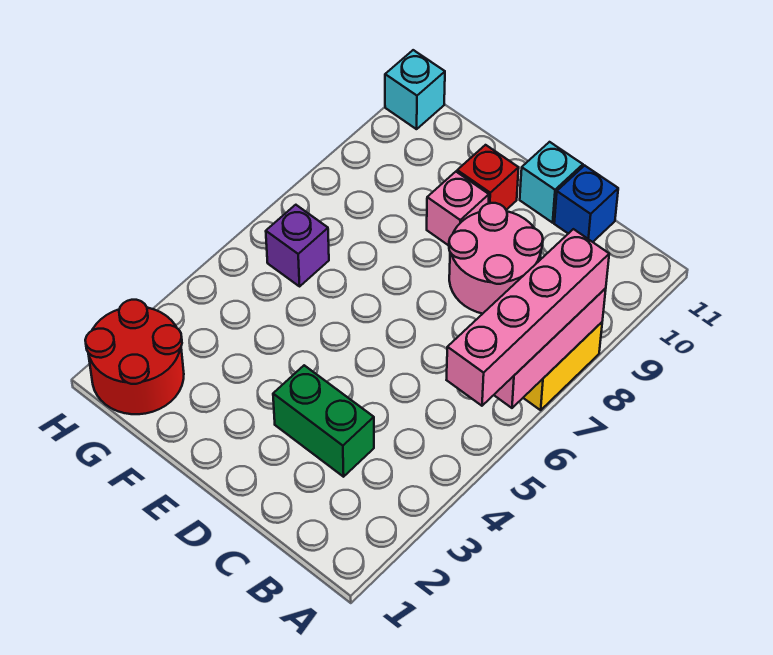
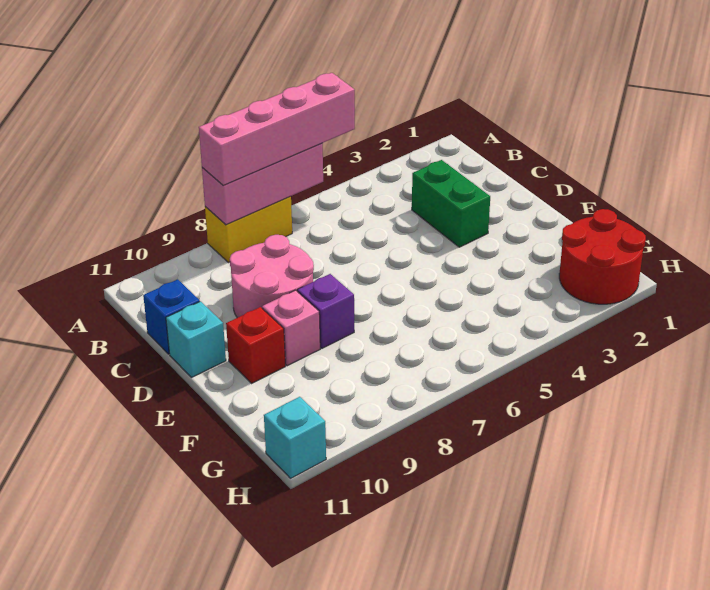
purple 1x1 brick [266,205,329,286] -> purple 1x1 brick moved to [297,274,354,348]

